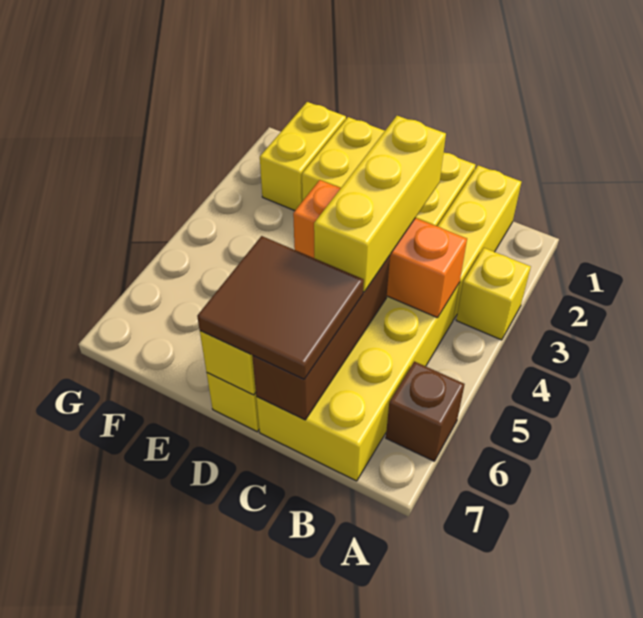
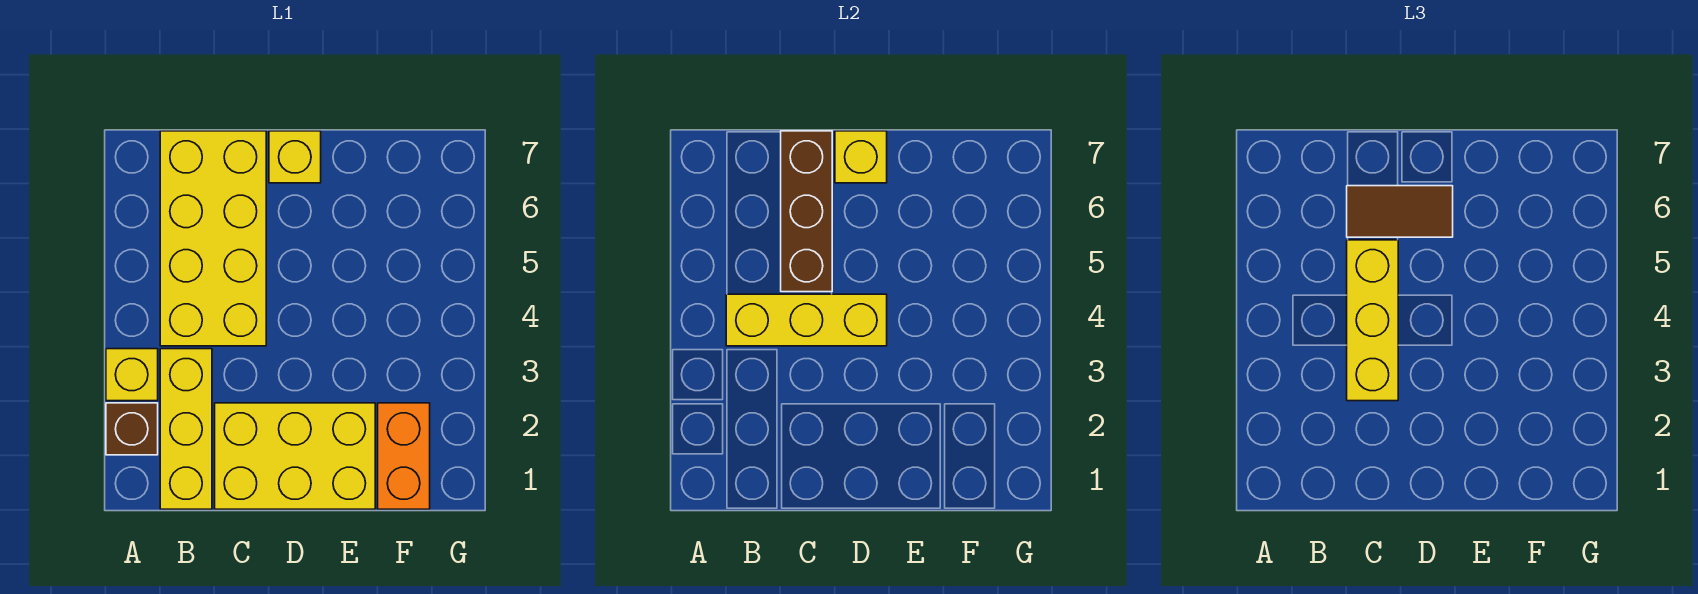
brown 1x1 brick [386,361,465,461] -> brown 1x1 brick moved to [106,403,158,455]
orange 1x3 brick [293,180,467,318] -> yellow 1x3 brick [726,294,887,346]
brown 2x2 tile [197,236,364,379] -> brown 1x2 tile [1347,186,1453,237]
yellow 1x2 brick [260,102,346,211] -> orange 1x2 brick [378,403,430,509]

